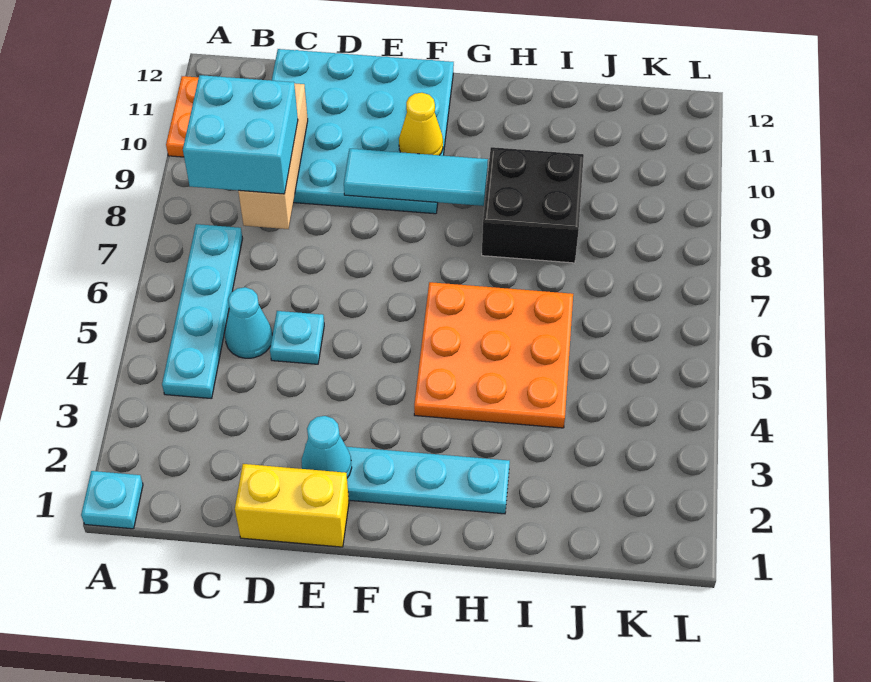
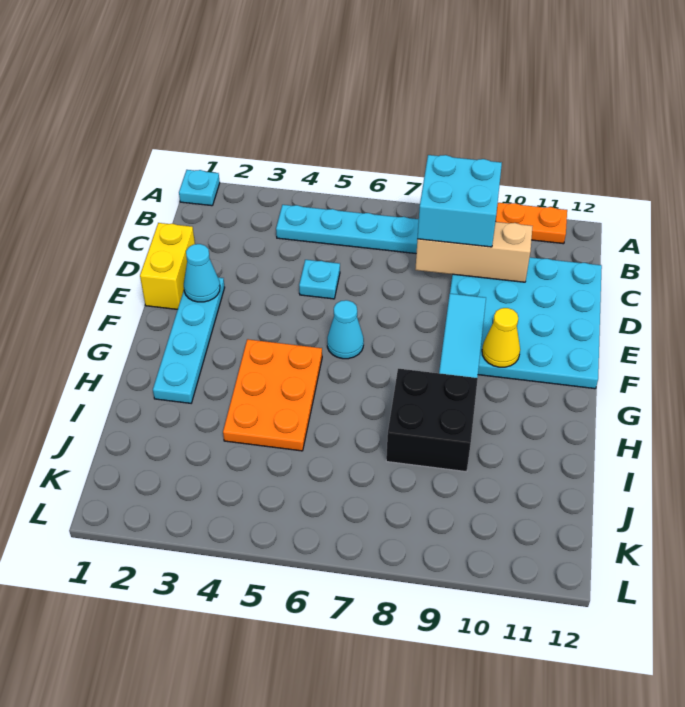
cyan 1x1 cone [225,287,272,358] -> cyan 1x1 cone moved to [327,300,364,359]
orange 3x3 plate [414,282,573,428] -> orange 2x3 plate [223,339,322,451]

